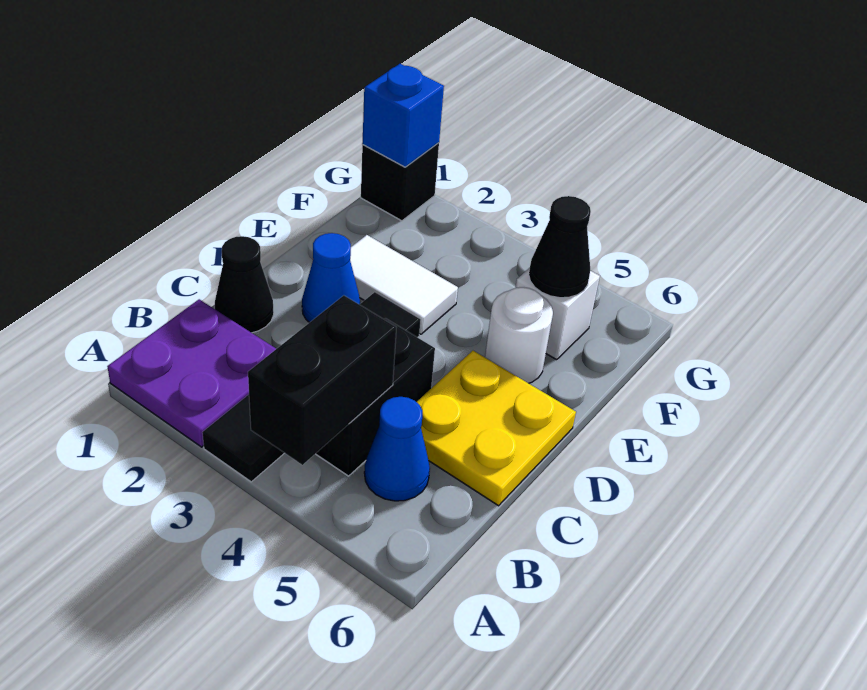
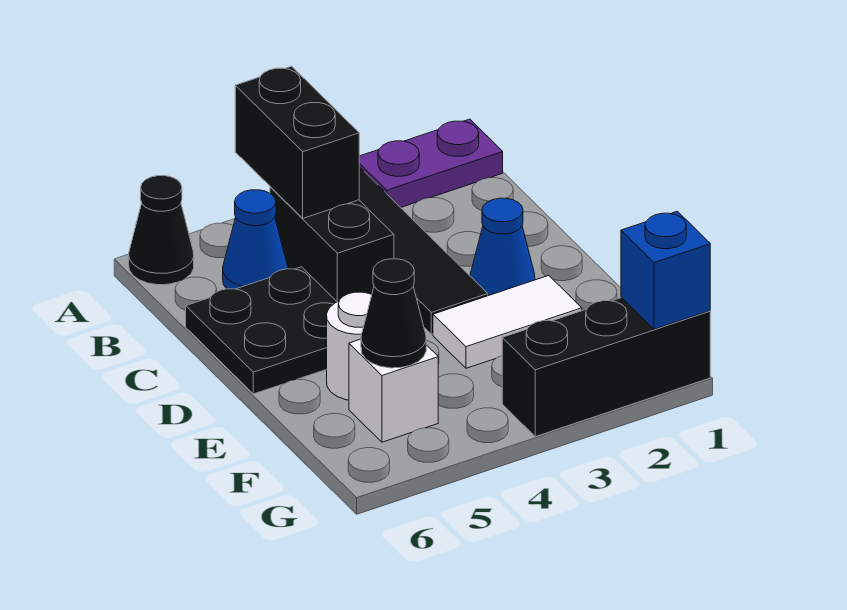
purple 2x2 plate [107,299,276,447] -> purple 1x2 plate [359,119,503,208]
black 1x1 cone [215,236,274,333] -> black 1x1 cone moved to [129,176,194,285]
yellow 2x2 plate [417,351,576,506] -> black 2x2 plate [186,267,337,394]
black 1x1 brick [361,143,439,221] -> black 1x3 brick [502,298,710,437]

